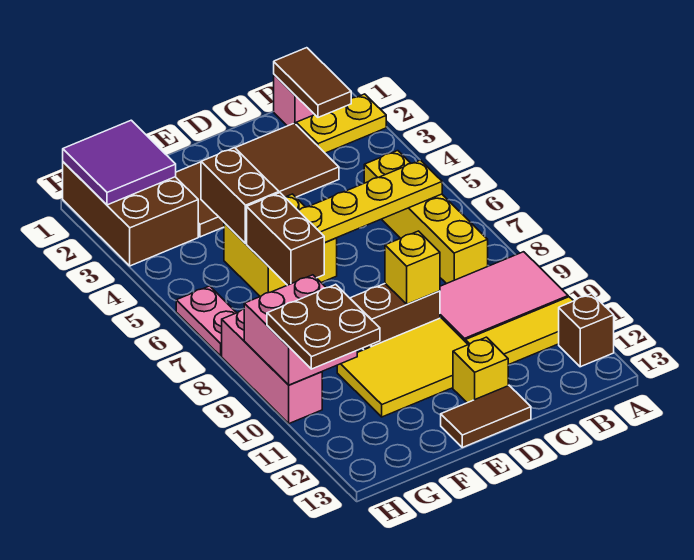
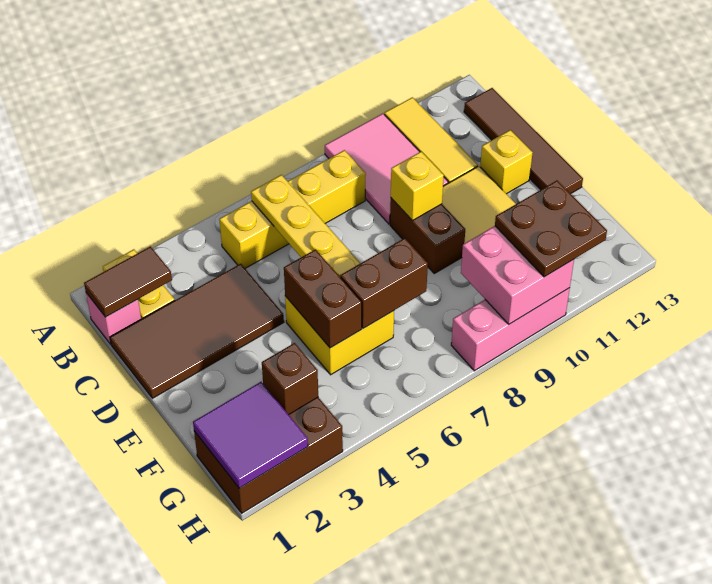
brown 1x1 brick [559,294,614,367] -> brown 1x1 brick moved to [262,343,318,415]
brown 2x4 tile [176,123,339,237] -> brown 2x4 tile turned to [110,264,284,398]
brown 1x2 tile [441,386,531,447] -> brown 1x4 tile [464,88,583,194]
brown 1x2 brick [201,148,279,243] -> brown 1x2 brick turned to [284,249,362,348]
pink 1x2 plate [176,286,237,356] -> none

